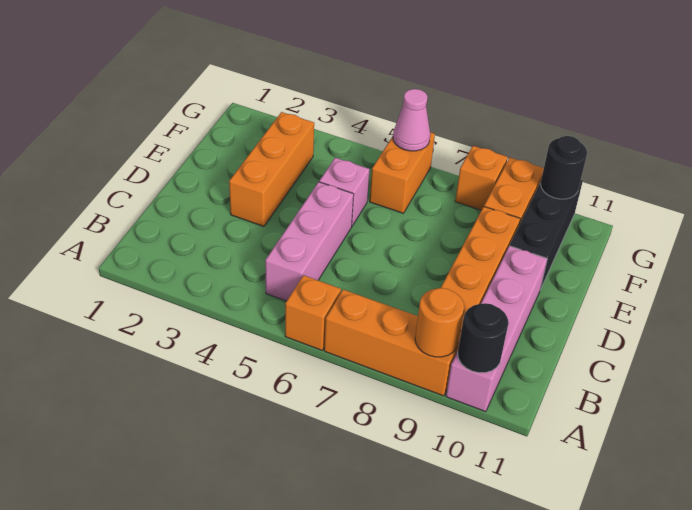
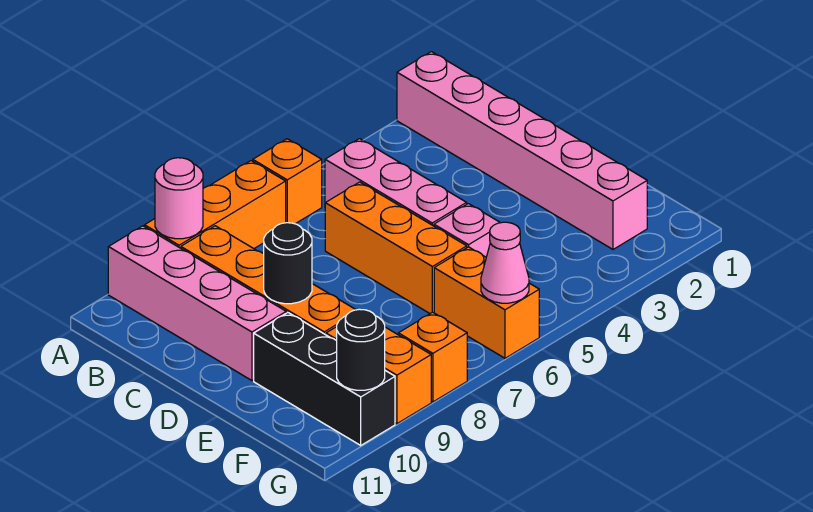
none -> pink 1x6 brick [397,52,647,249]
orange 1x1 round brick [415,288,464,357] -> pink 1x1 round brick [155,158,203,239]
black 1x1 round brick [458,303,509,373] -> black 1x1 round brick moved to [264,223,312,304]
orange 1x3 brick [229,112,314,226] -> orange 1x3 brick moved to [325,182,467,313]

